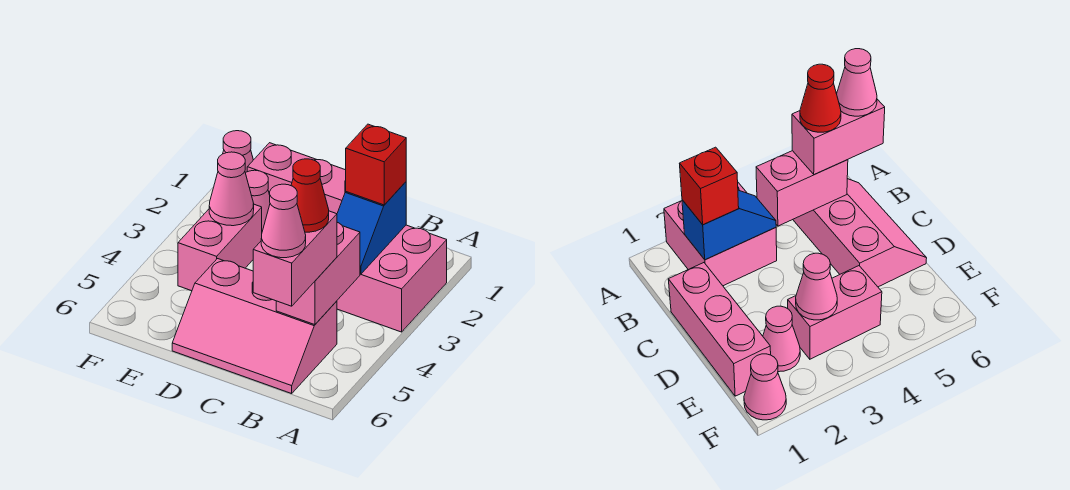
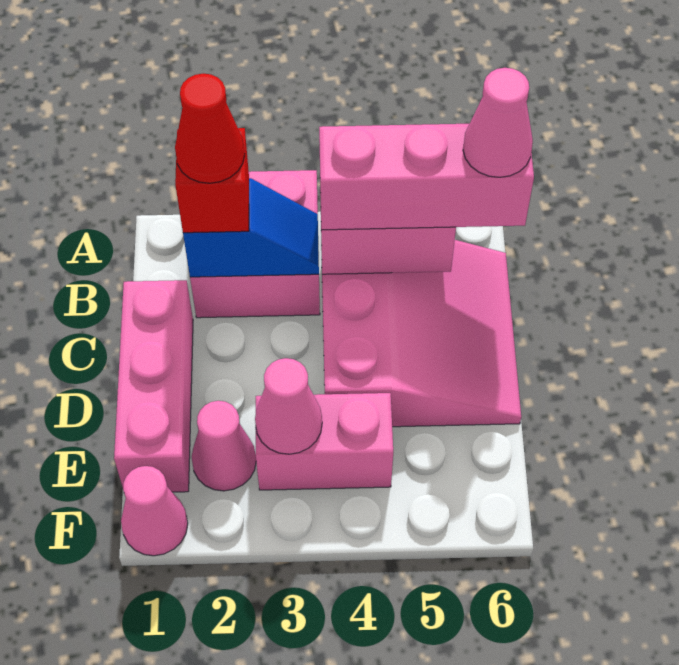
pink 2x3 slope [172,259,337,394] -> pink 3x3 slope [321,240,521,427]
pink 1x2 brick [253,211,337,306] -> pink 1x3 brick [319,124,534,230]
red 1x1 cone [291,159,329,232] -> red 1x1 cone moved to [175,74,245,183]

